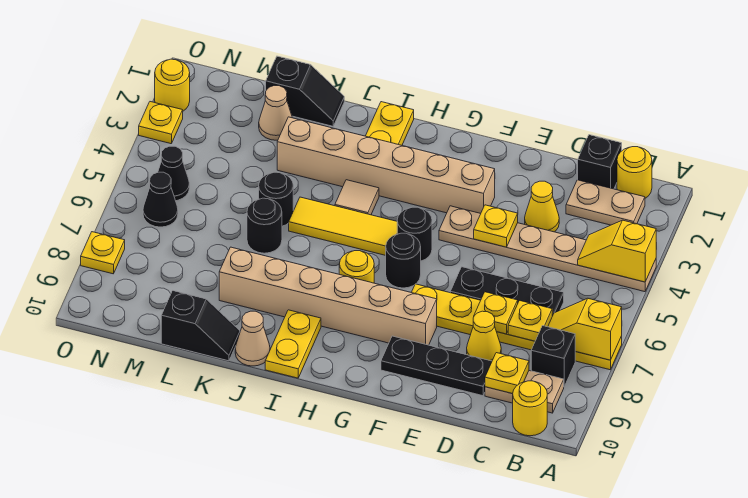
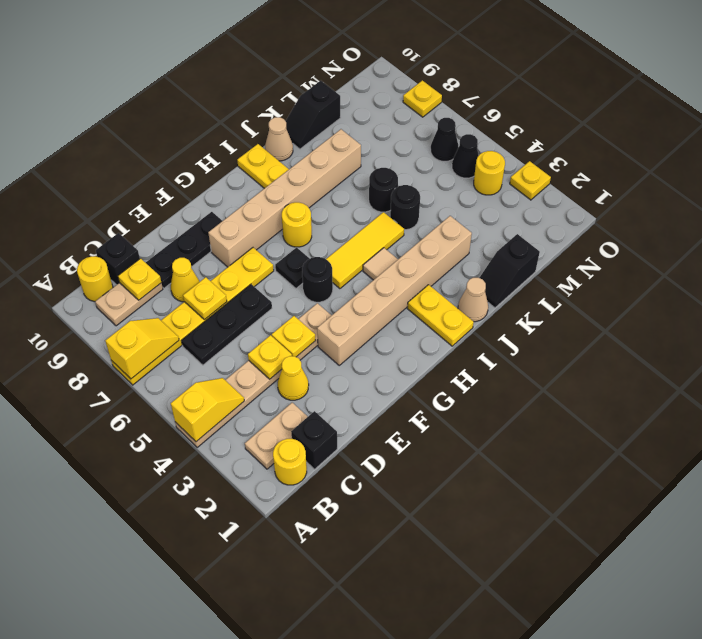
black 1x1 brick [531,326,575,386] -> black 1x1 brick moved to [96,233,140,285]
yellow 1x1 plate [508,301,552,341] -> yellow 1x1 plate moved to [248,335,292,379]
black 1x1 round brick [386,233,421,288] -> black 1x1 plate [275,248,310,288]
tan 1x1 cone [259,86,292,140] -> tan 1x1 cone moved to [458,278,488,322]
yellow 1x1 round brick [155,59,190,111] -> yellow 1x1 round brick moved to [474,151,505,195]

